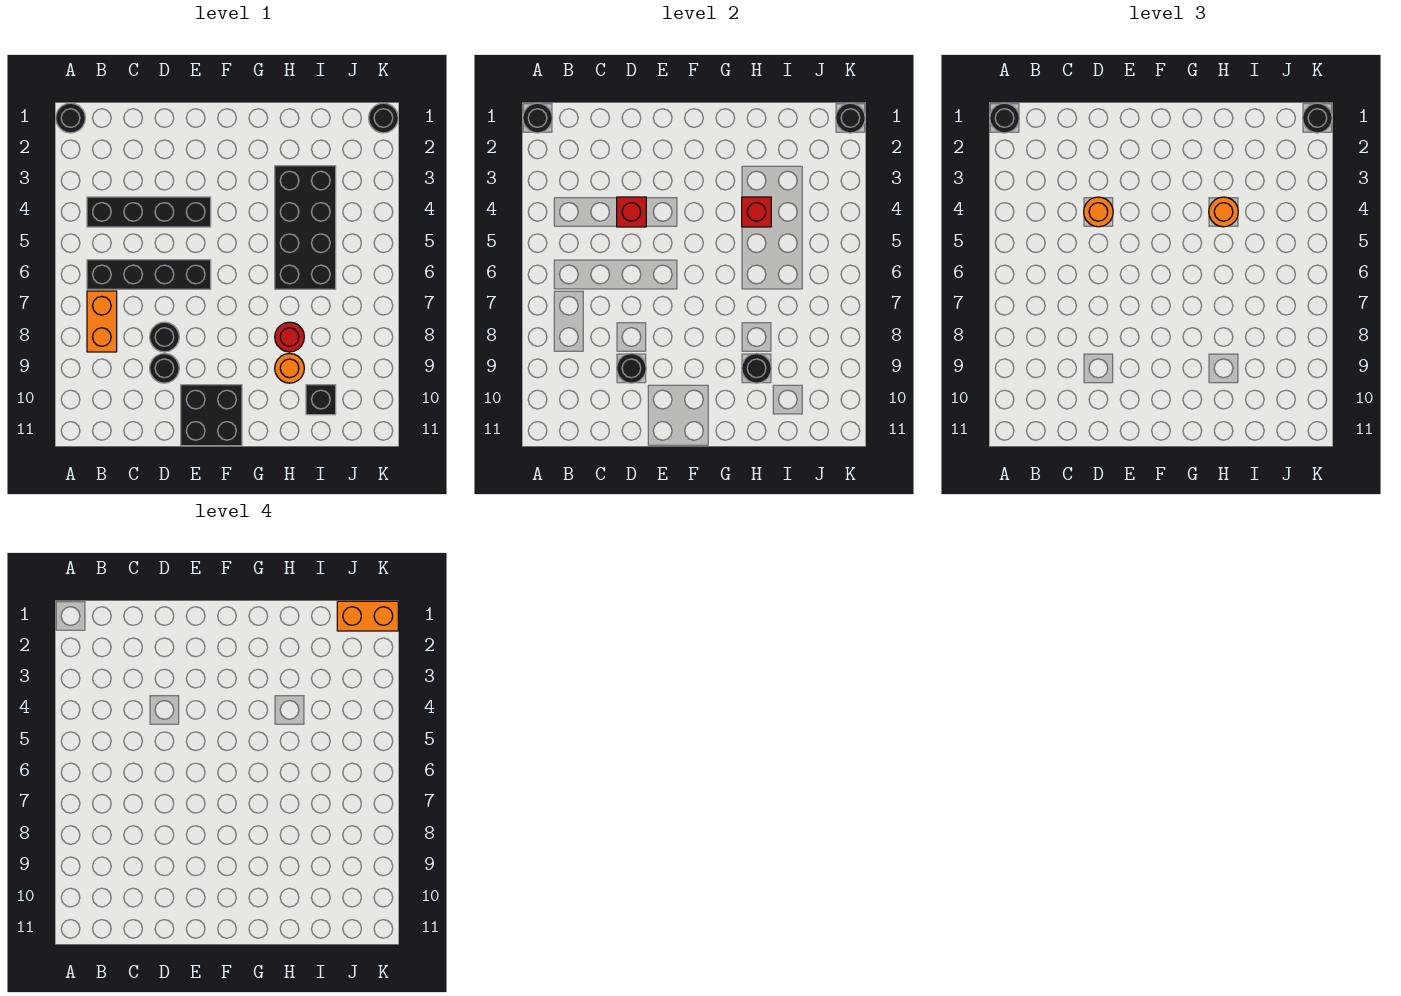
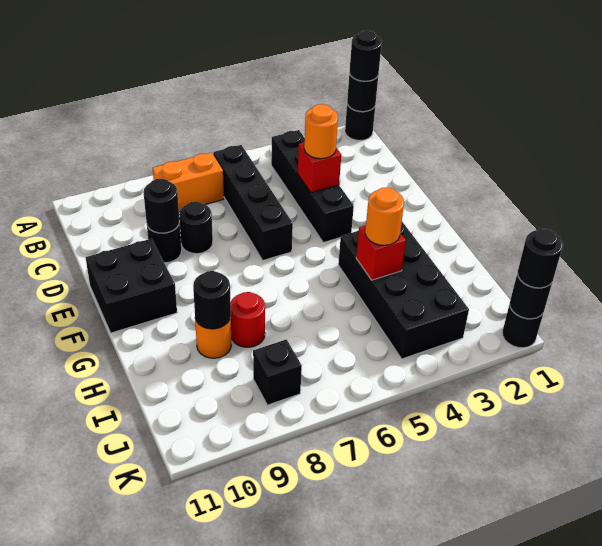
black 2x4 brick [275,166,336,289] -> black 2x4 brick turned to [338,222,469,359]
black 1x1 brick [306,385,336,415] -> black 1x1 brick moved to [253,339,302,405]
orange 1x2 brick [337,601,398,631] -> none

